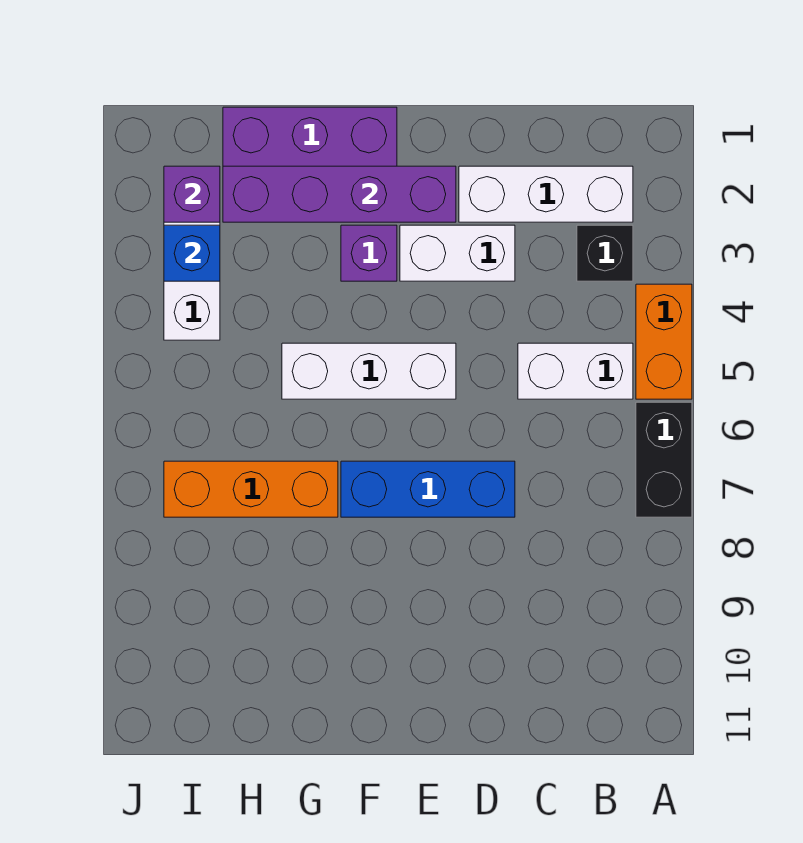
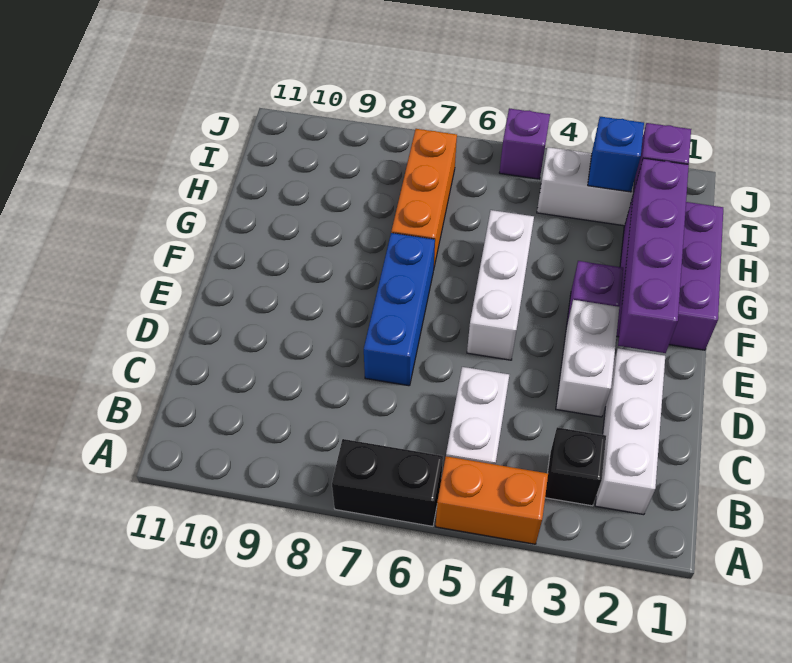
none -> purple 1x1 brick [499,108,550,179]

